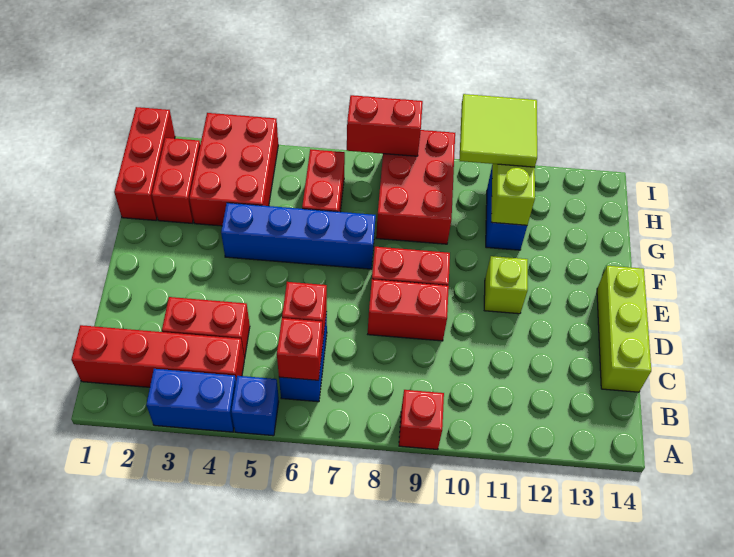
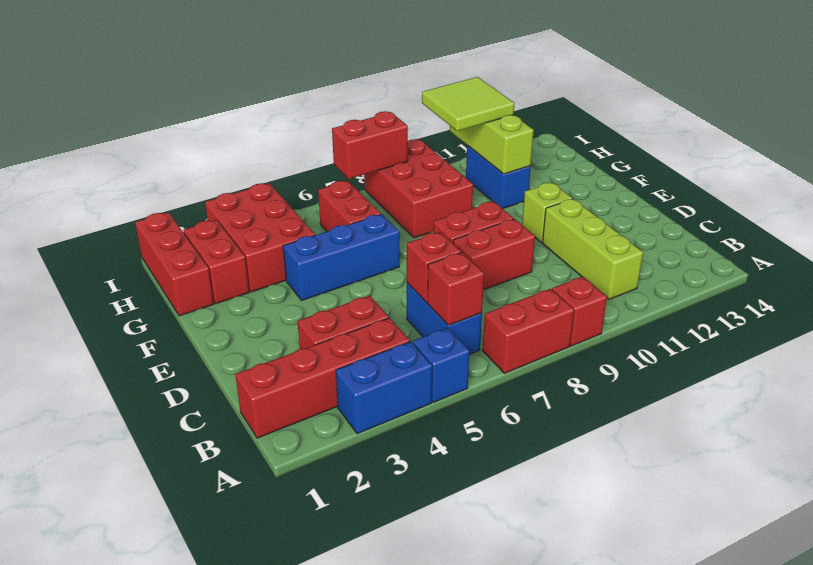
none -> red 1x2 brick [483,289,574,373]
lime 1x3 brick [597,266,651,392] -> lime 1x3 brick moved to [542,199,643,299]
blue 1x4 brick [221,203,376,269] -> blue 1x3 brick [283,214,399,300]

